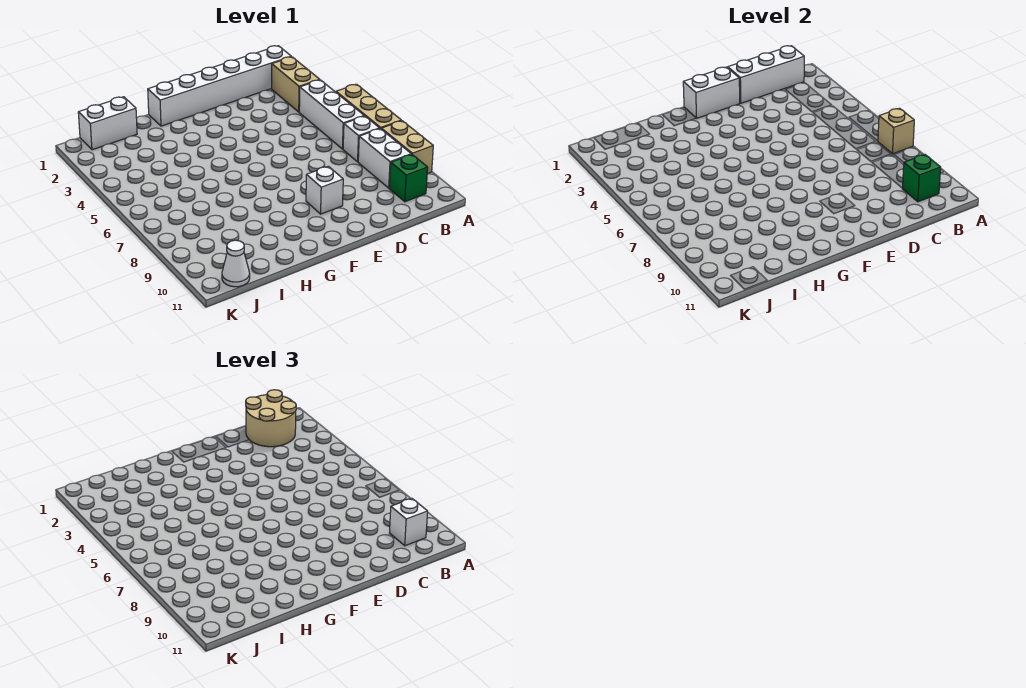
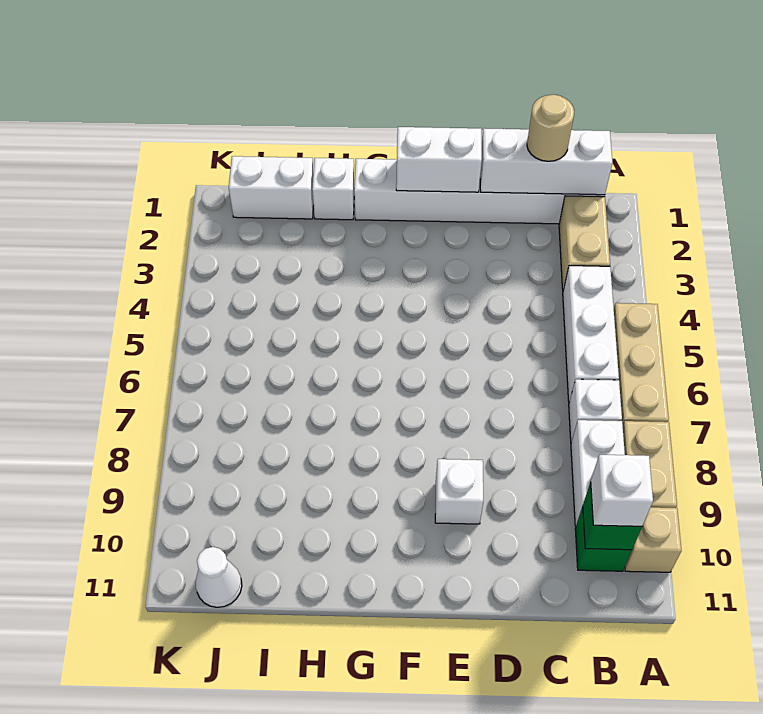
tan 1x1 brick [878,108,914,154] -> tan 1x1 brick moved to [625,507,681,572]
tan 2x2 round brick [246,390,297,447] -> tan 1x1 round brick [527,94,574,161]
none -> white 1x1 brick [312,158,355,220]

